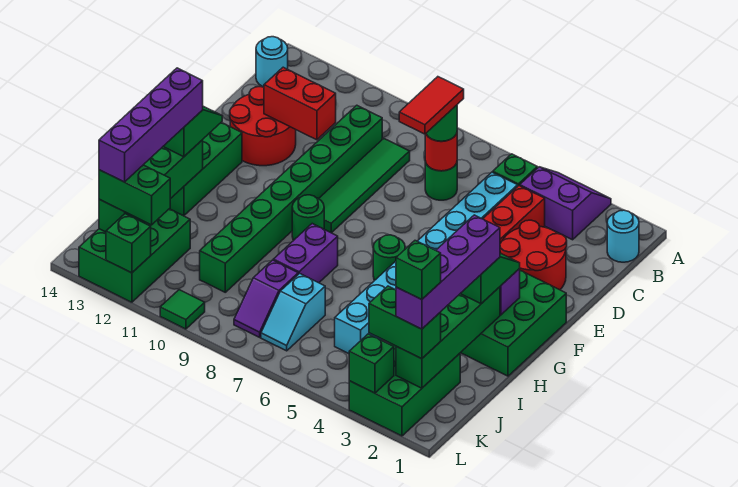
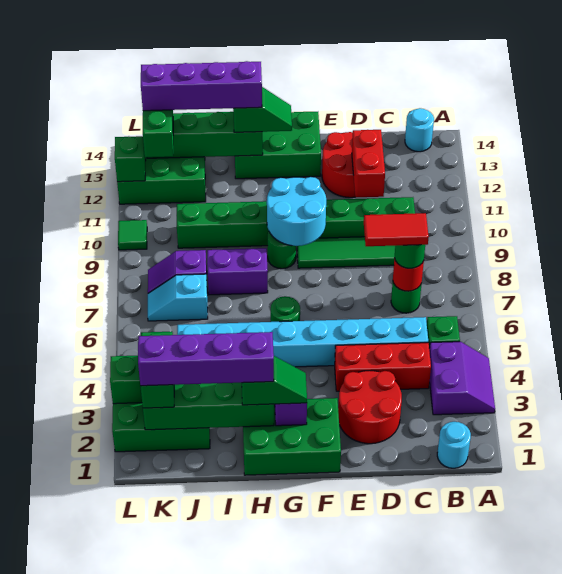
none -> cyan 2x2 round brick [267,177,326,246]
green 1x1 brick [396,241,441,300] -> none

